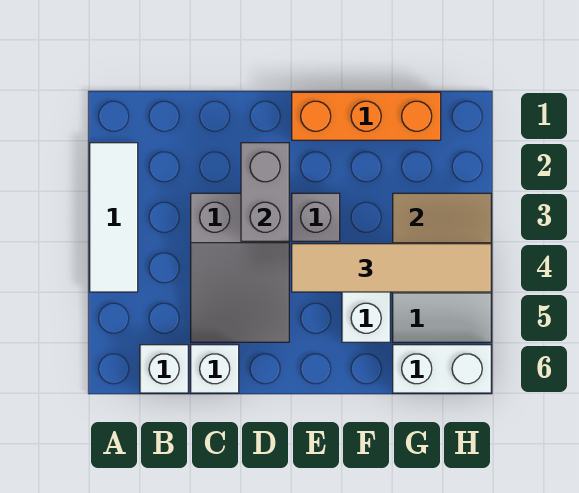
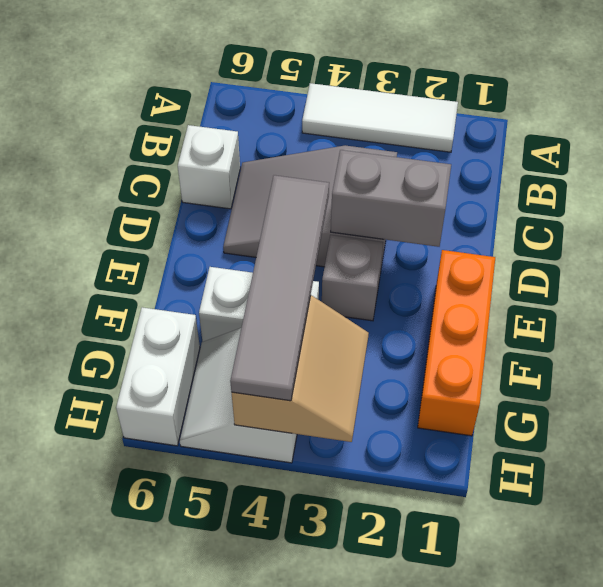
white 1x1 brick [140,345,188,393] -> none
tan 1x4 tile [292,244,491,292] -> grey 1x4 tile [230,175,329,401]

